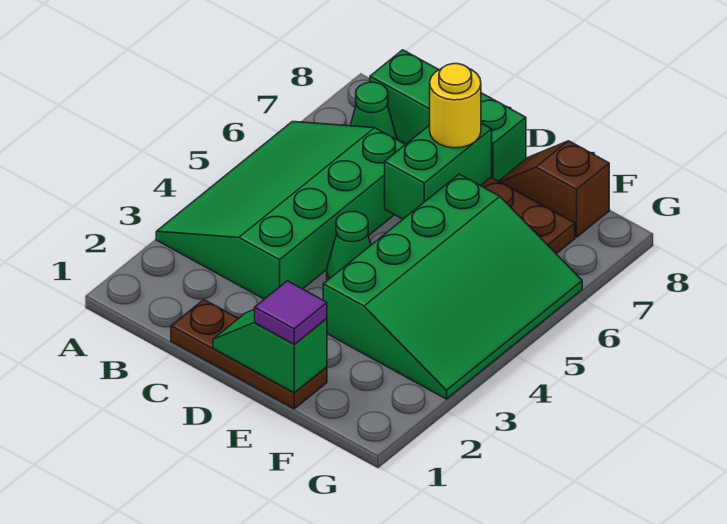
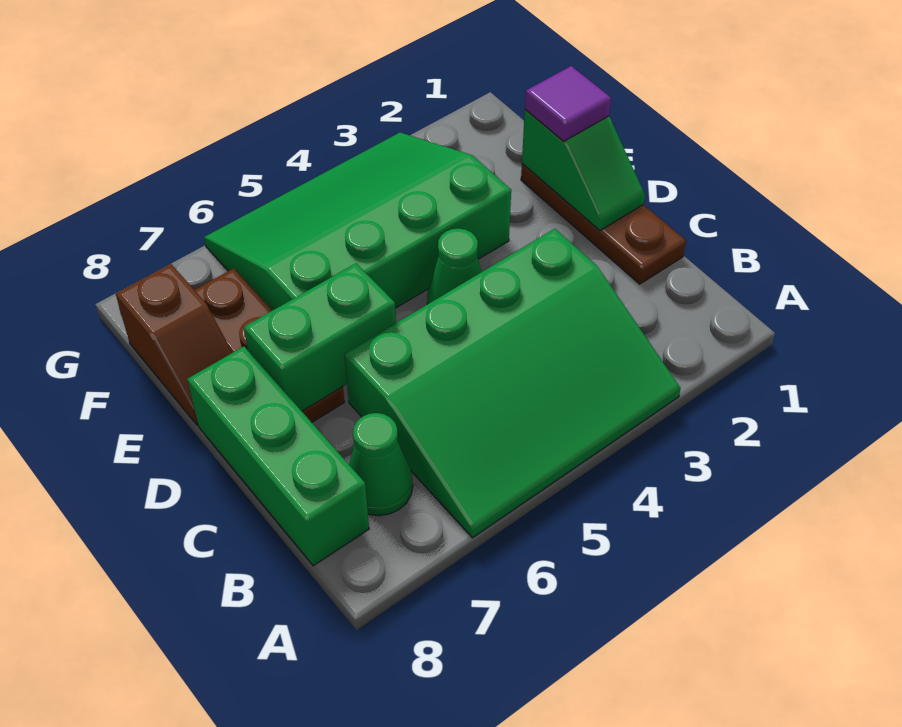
yellow 1x1 round brick [430,64,481,148] -> none

